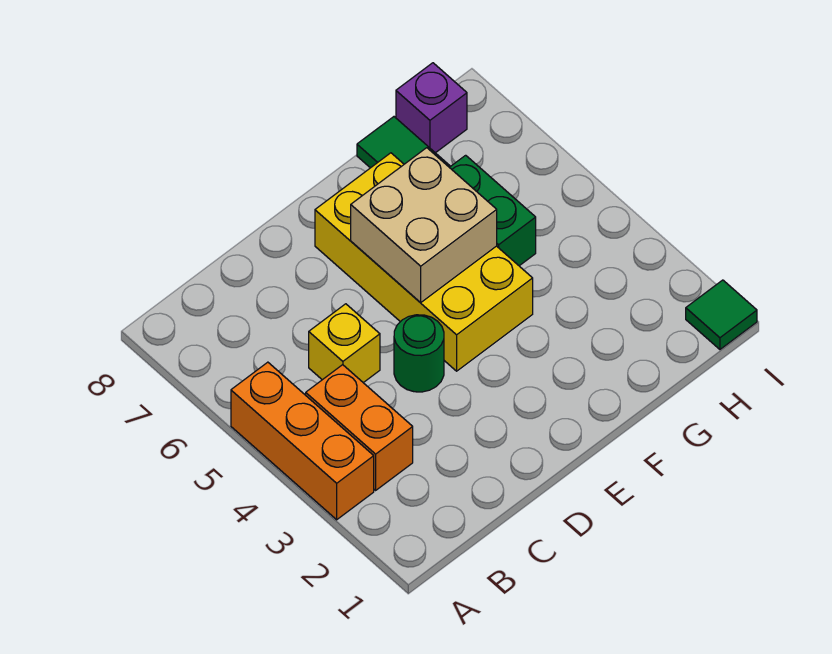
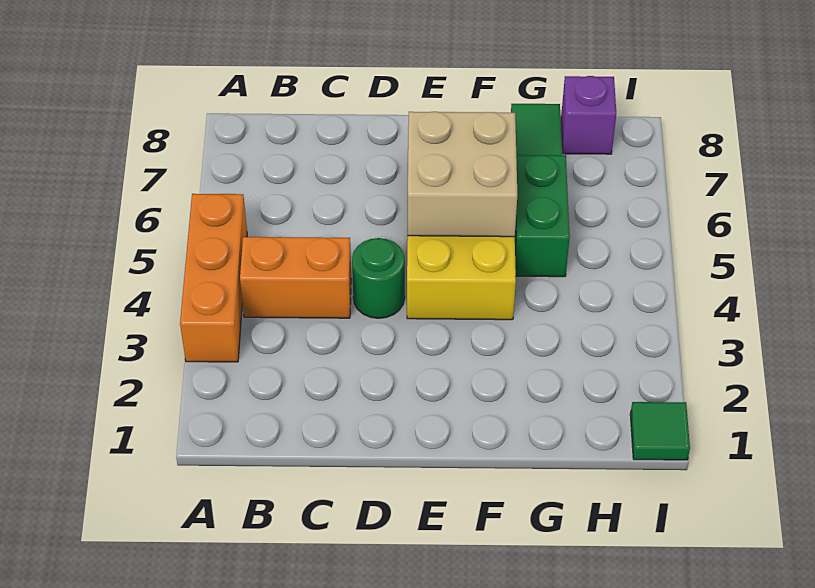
orange 1x2 brick [306,365,413,490] -> orange 1x2 brick turned to [240,237,351,318]
yellow 1x1 brick [309,304,380,383] -> none

